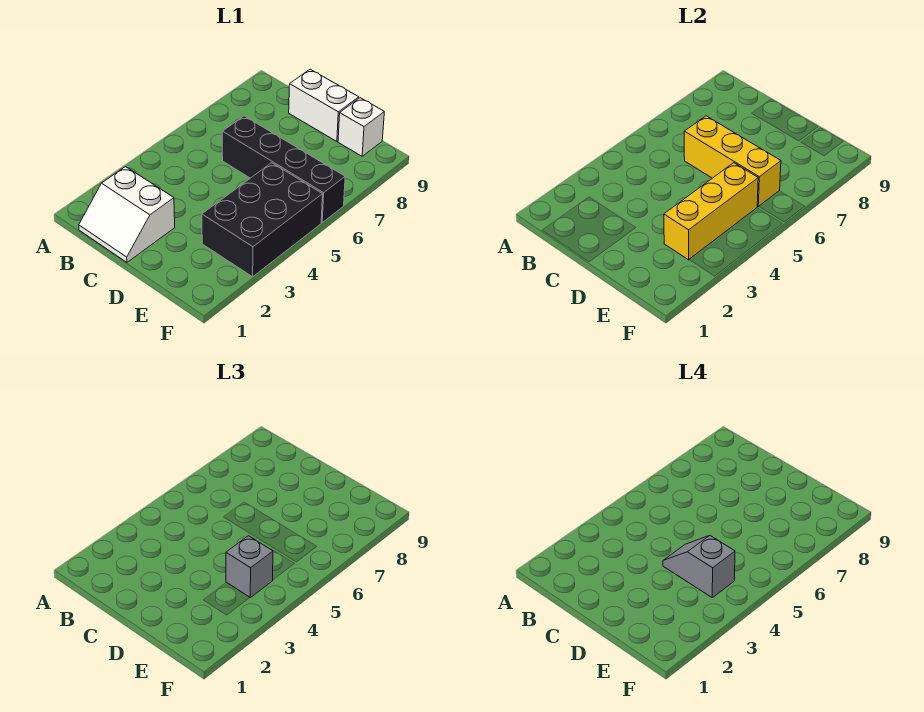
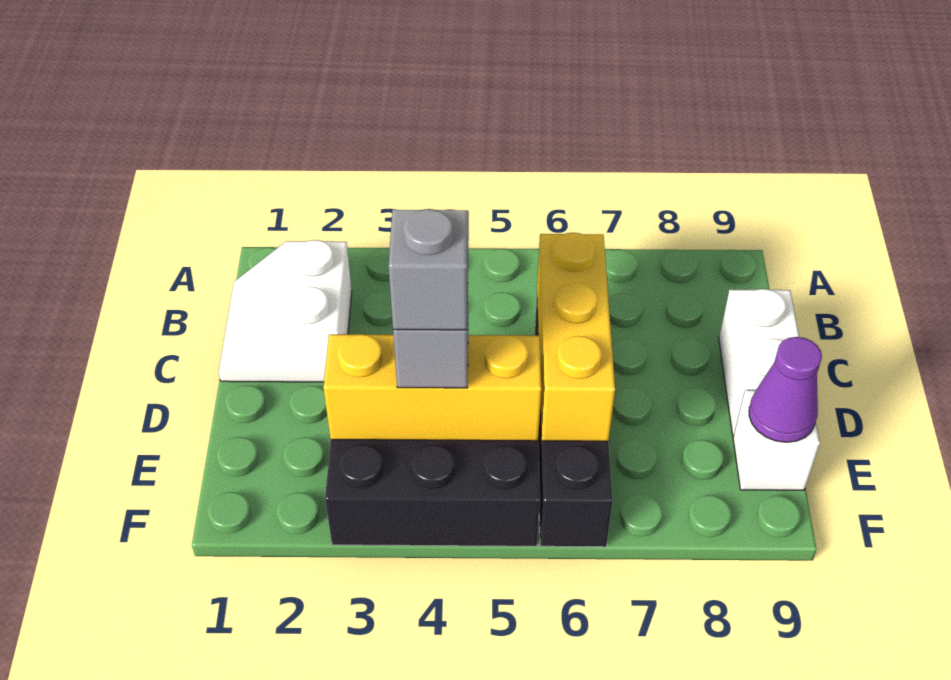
none -> purple 1x1 cone [749,337,822,442]

